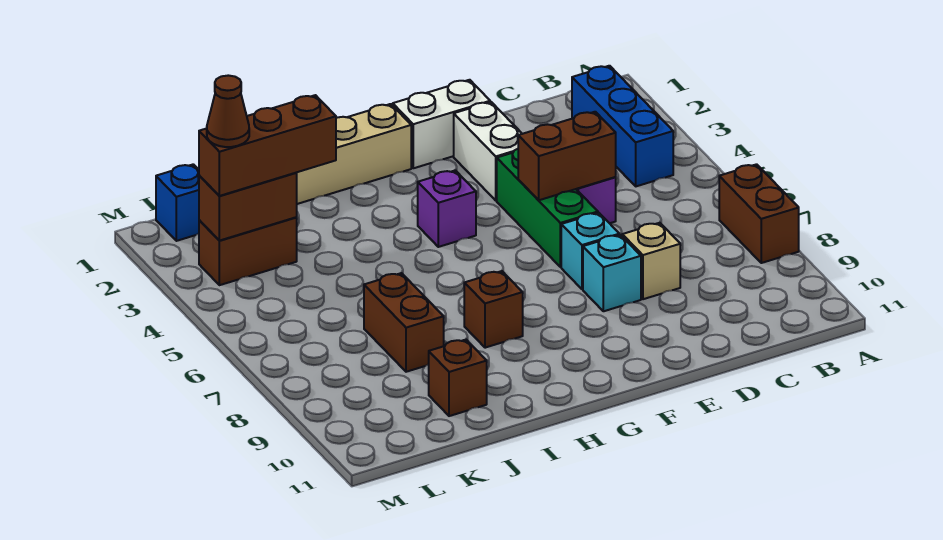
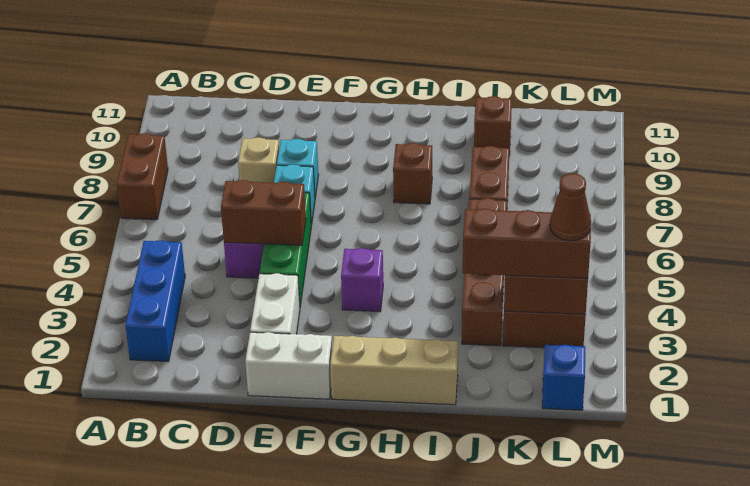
none -> brown 1x4 brick [462,198,507,346]

